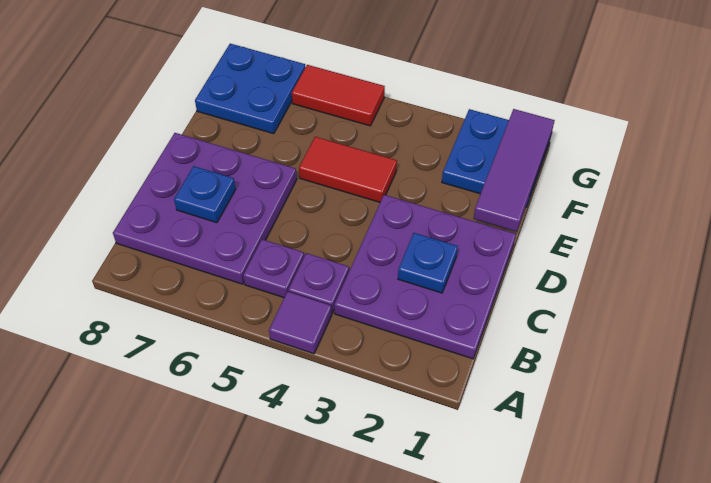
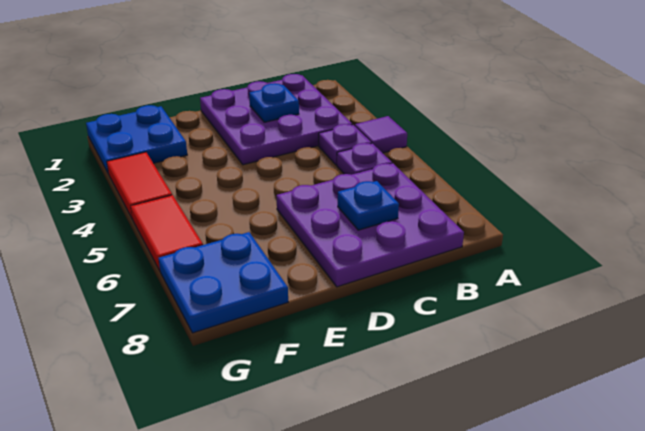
purple 1x3 tile [473,109,555,232] -> none
red 1x2 tile [299,137,397,202] -> red 1x2 tile moved to [107,152,172,218]

